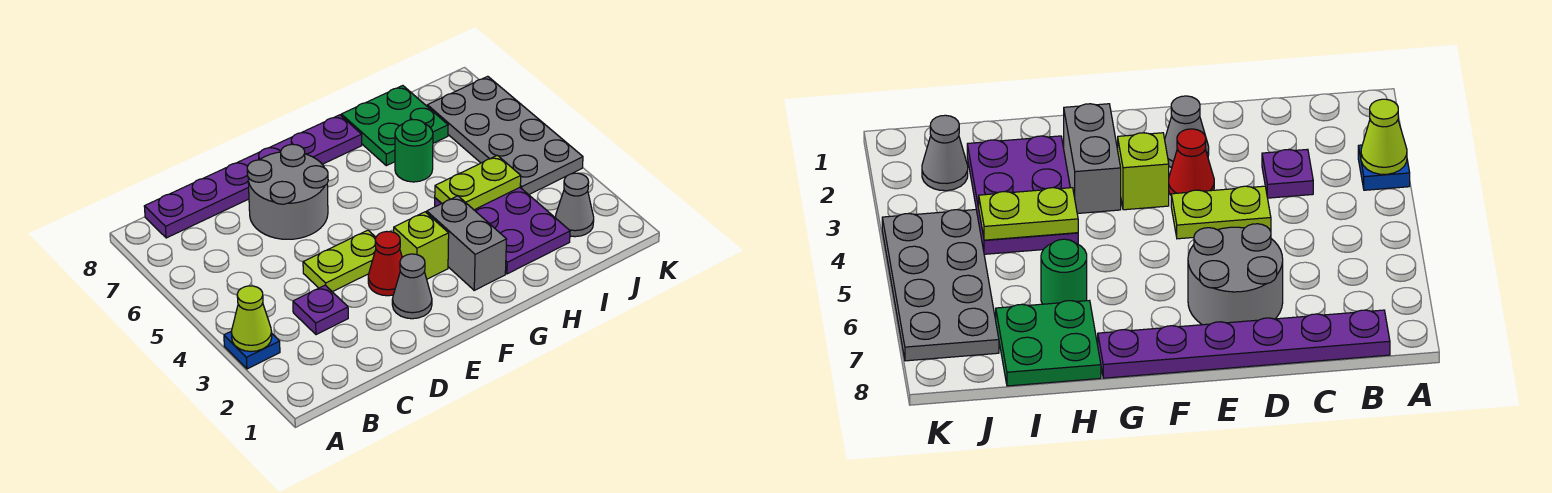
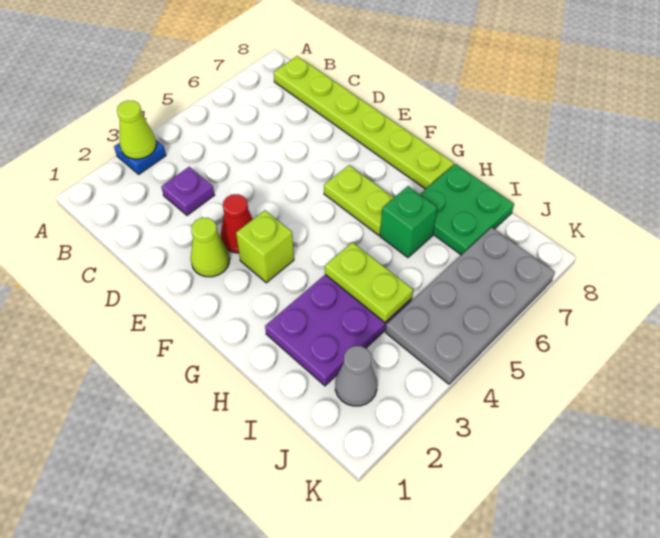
purple 1x6 plate [144,115,362,238] -> lime 1x6 plate [274,56,454,189]
lime 1x2 plate [303,230,376,292] -> lime 1x2 plate moved to [324,165,394,235]
grey 2x2 round brick [247,144,328,239] -> none
grey 1x1 cone [392,254,432,319] -> lime 1x1 cone [191,218,230,277]
grey 1x2 brick [427,196,507,290] -> none
green 1x1 round brick [395,120,433,182] -> green 1x1 brick [380,186,437,257]

